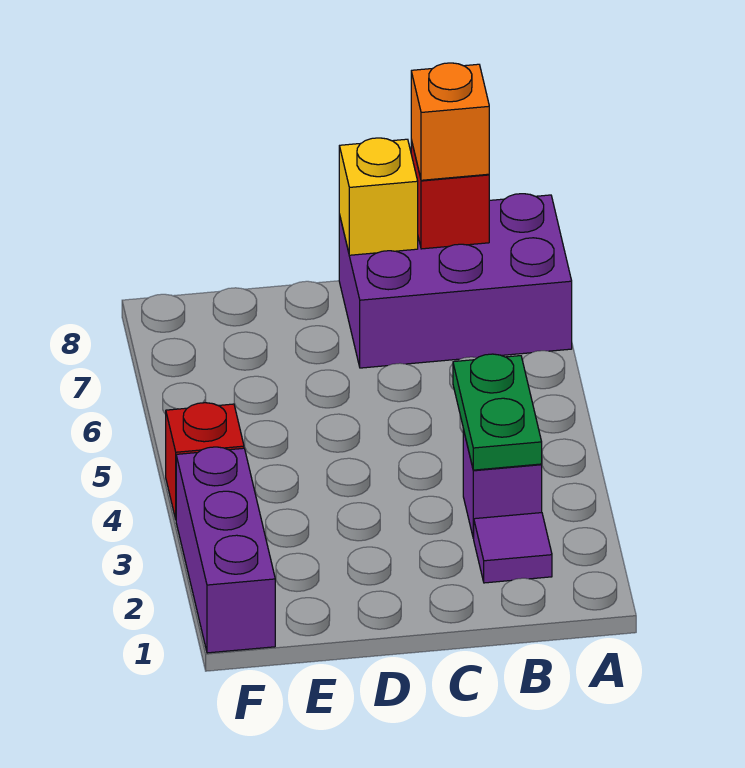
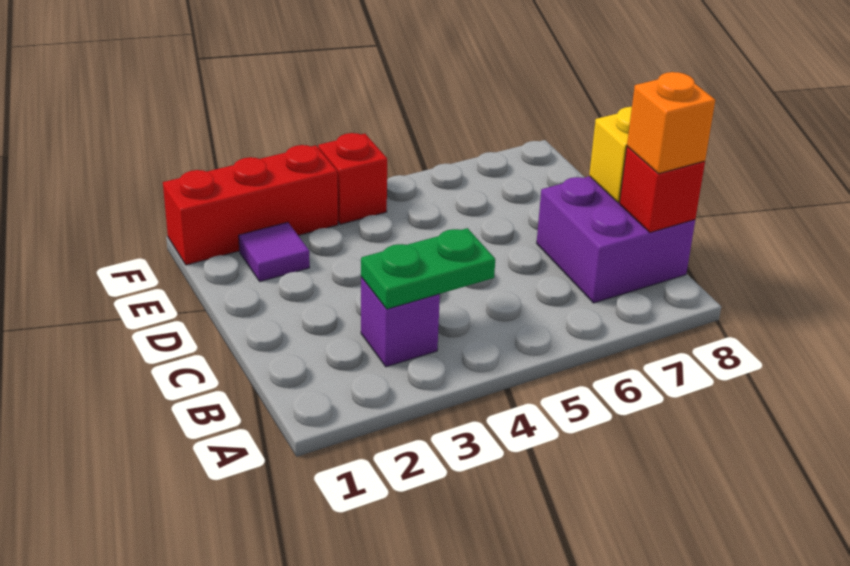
purple 2x3 brick [339,194,572,368] -> purple 2x2 brick [537,176,695,303]
purple 1x1 tile [473,513,552,583] -> purple 1x1 tile moved to [239,222,310,282]
purple 1x3 brick [176,447,275,653] -> red 1x3 brick [163,145,338,265]

